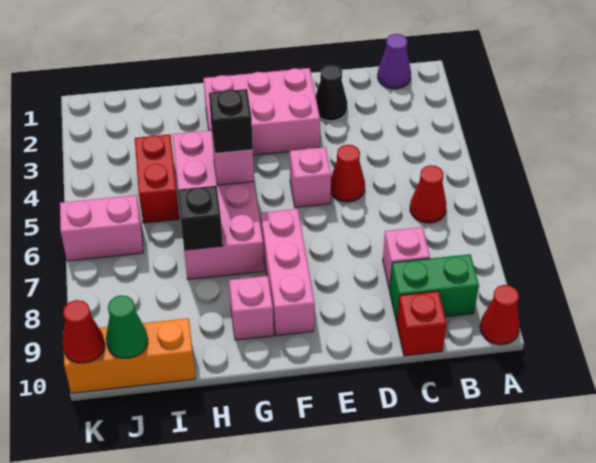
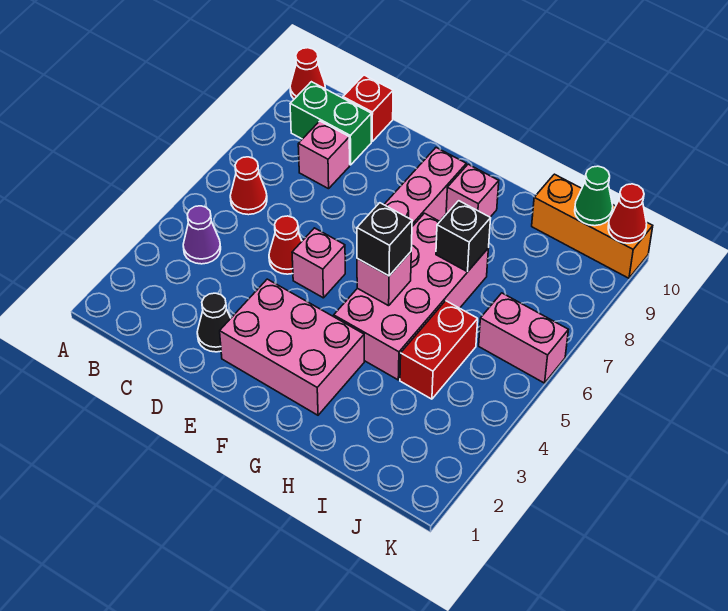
purple 1x1 cone [378,34,411,89] -> purple 1x1 cone moved to [183,206,221,264]

